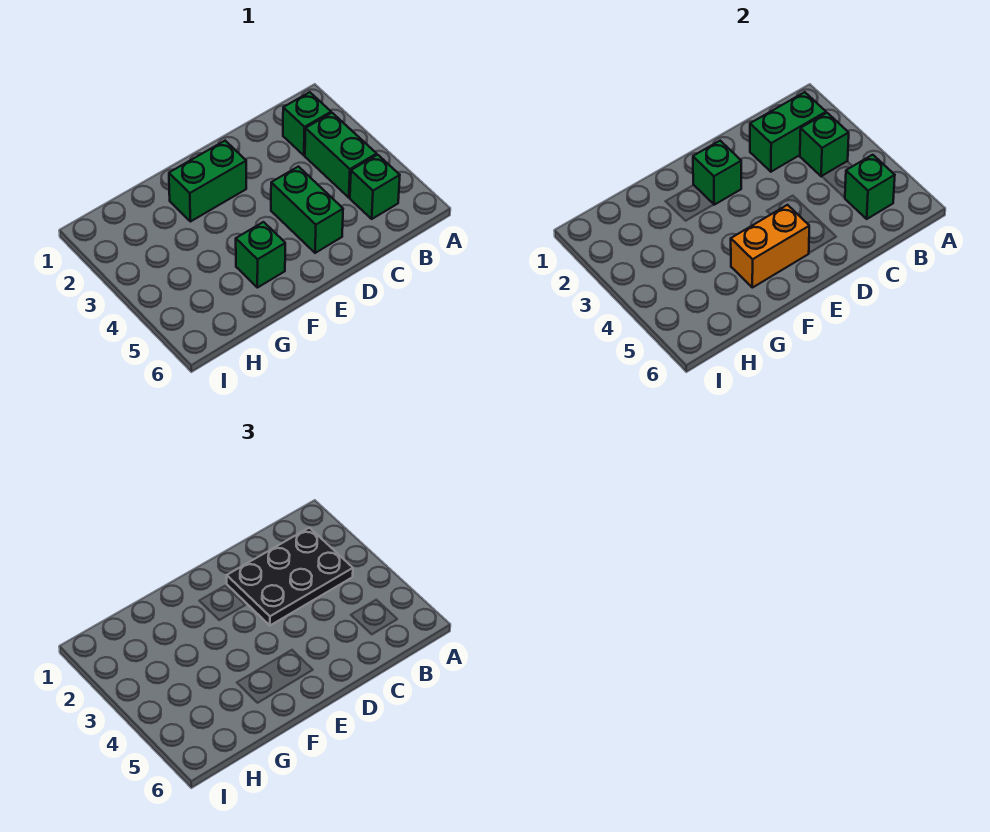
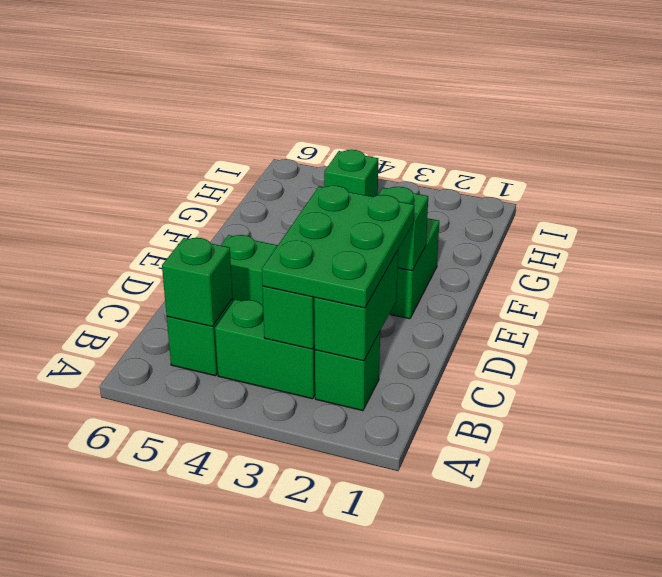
black 2x3 plate [227,528,353,625] -> green 2x3 plate [262,185,414,308]
orange 1x2 brick [731,205,809,288] -> none
green 1x1 brick [236,222,285,288] -> green 1x1 brick moved to [324,150,378,197]

